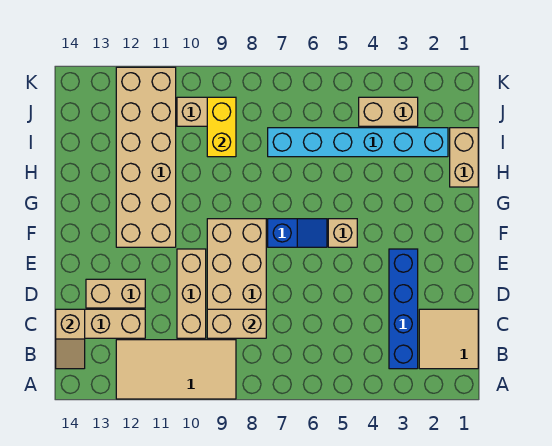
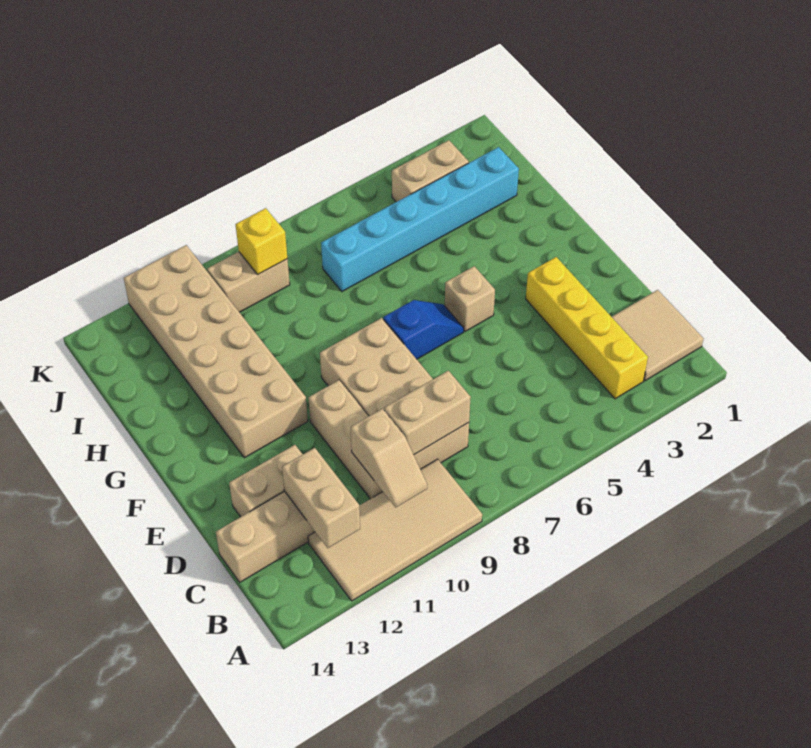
blue 1x4 brick [389,249,418,369] -> yellow 1x4 brick [526,257,648,399]
tan 1x2 slope [56,309,85,369] -> tan 1x2 slope moved to [351,409,427,507]
tan 1x2 brick [450,128,478,187] -> tan 1x2 brick moved to [282,448,360,548]
yellow 1x2 brick [207,97,236,157] -> yellow 1x1 brick [236,208,287,275]

